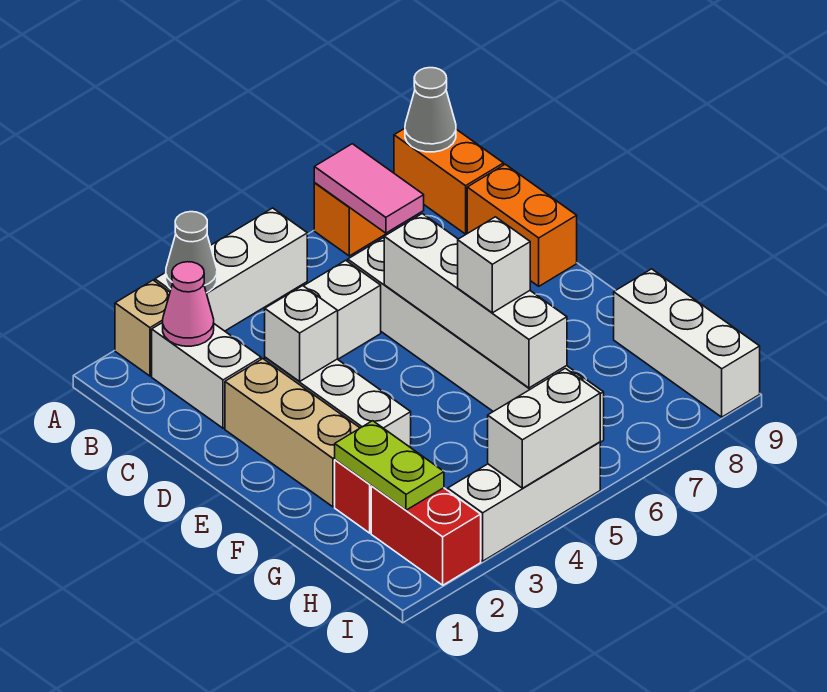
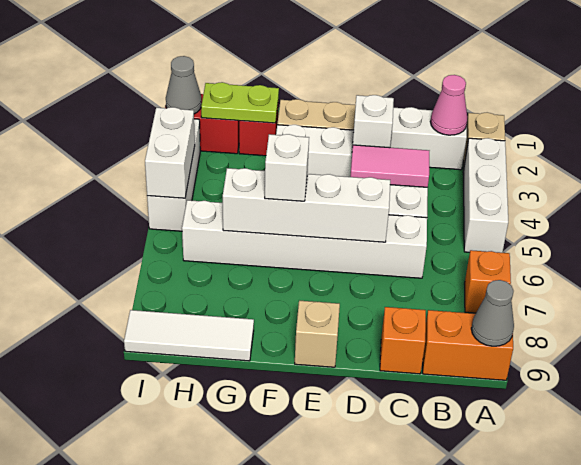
grey 1x1 cone [166,212,217,293] -> grey 1x1 cone moved to [166,56,202,114]
pink 1x2 tile [314,144,424,233] -> pink 1x2 tile moved to [351,145,429,187]
orange 1x2 brick [467,164,577,286] -> orange 1x1 brick [380,307,426,374]
none -> tan 1x1 brick [295,300,340,367]
white 1x3 brick [614,269,760,417] -> white 1x3 tile [124,310,254,361]

